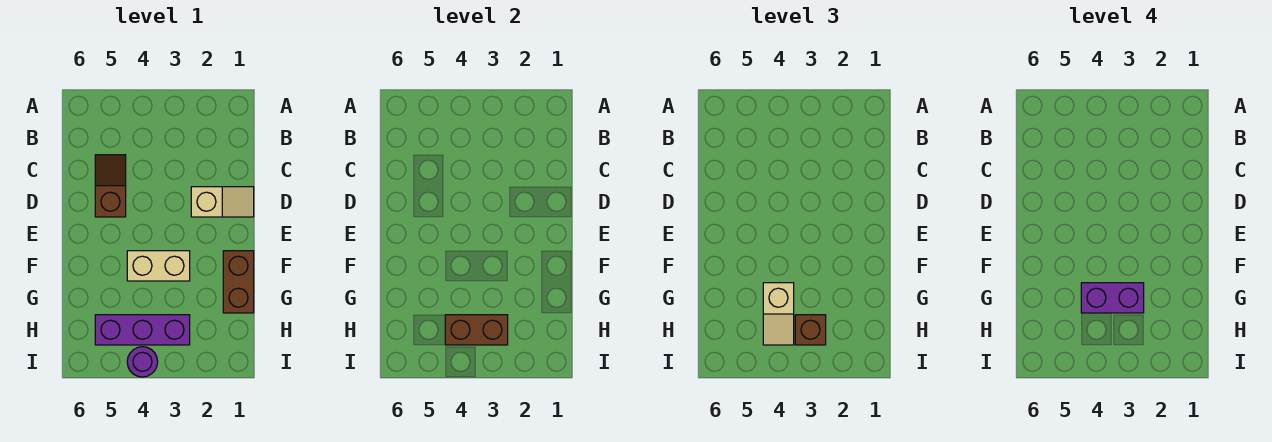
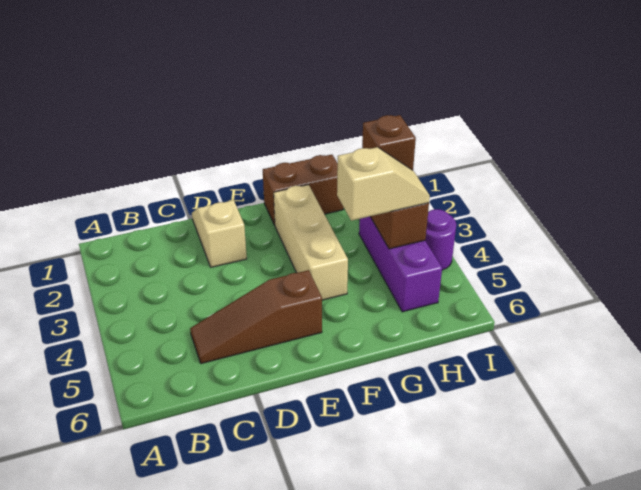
brown 1x2 slope [95,155,126,217] -> brown 1x3 slope [190,270,322,364]
tan 1x2 brick [127,251,190,281] -> tan 1x3 brick [274,185,348,300]
purple 1x2 brick [1081,283,1144,313] -> none

